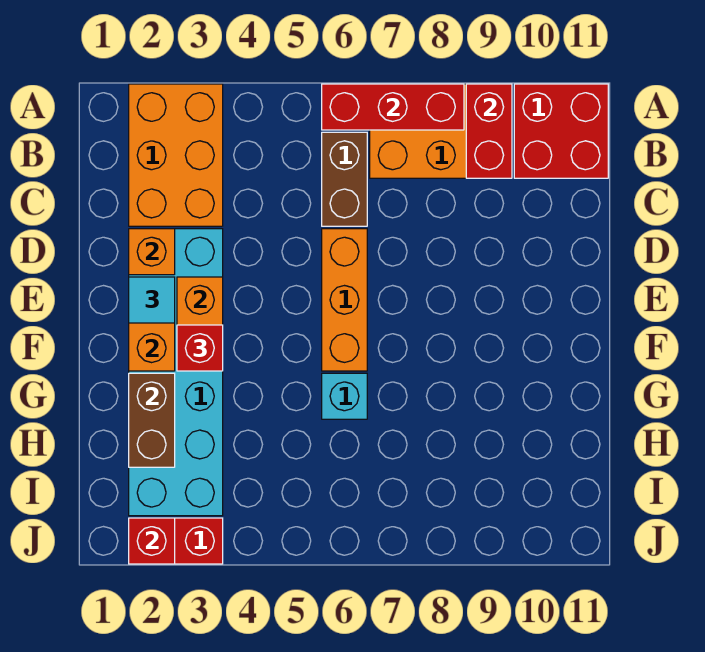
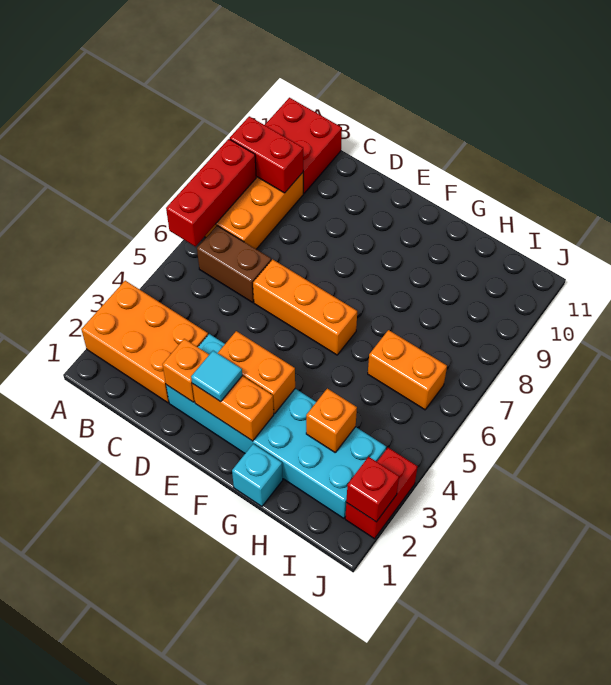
red 1x1 brick [177,325,223,371] -> none
brown 1x2 brick [129,373,175,467] -> none
cyan 1x1 brick [322,373,367,419] -> cyan 1x1 brick moved to [232,444,283,506]
none -> orange 1x1 brick [306,389,357,452]
none -> orange 1x2 brick [368,330,447,410]

